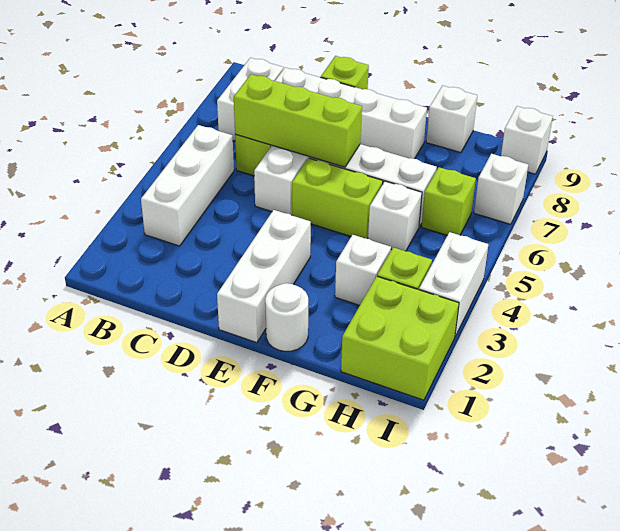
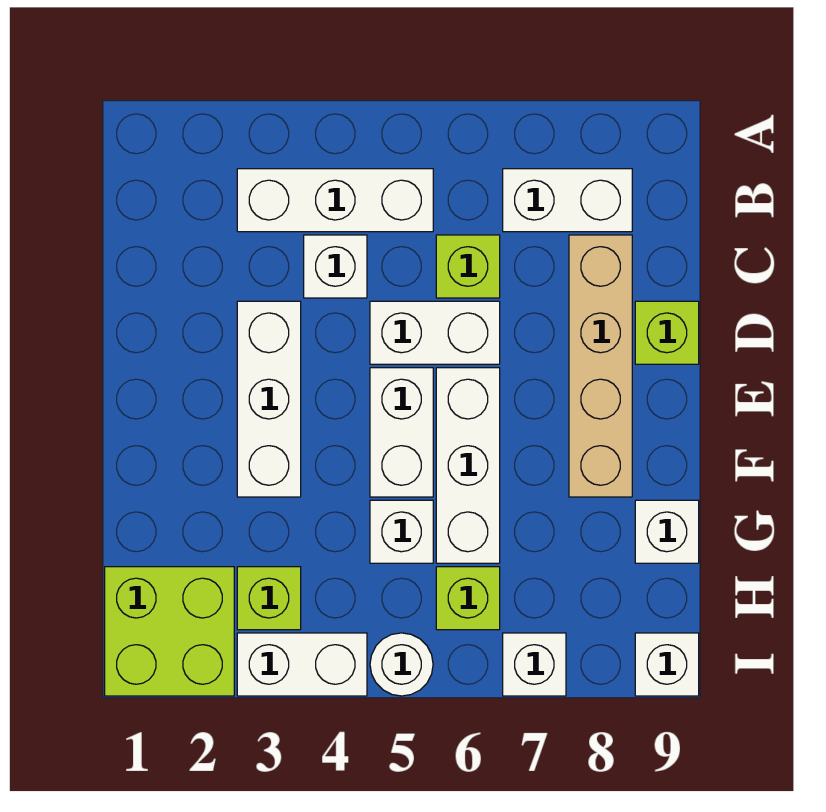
lime 1x3 brick [234,74,362,167] -> none
white 1x4 brick [275,68,427,159] -> tan 1x4 brick [569,235,632,497]
white 1x3 brick [217,210,311,343] -> white 1x3 brick turned to [237,301,301,497]
lime 1x2 brick [292,158,383,239] -> white 1x2 brick [370,368,433,497]
white 1x1 round brick [265,283,308,351] -> white 1x1 round brick moved to [370,633,433,696]
white 1x1 brick [335,235,391,305] -> white 1x1 brick moved to [304,235,367,298]

